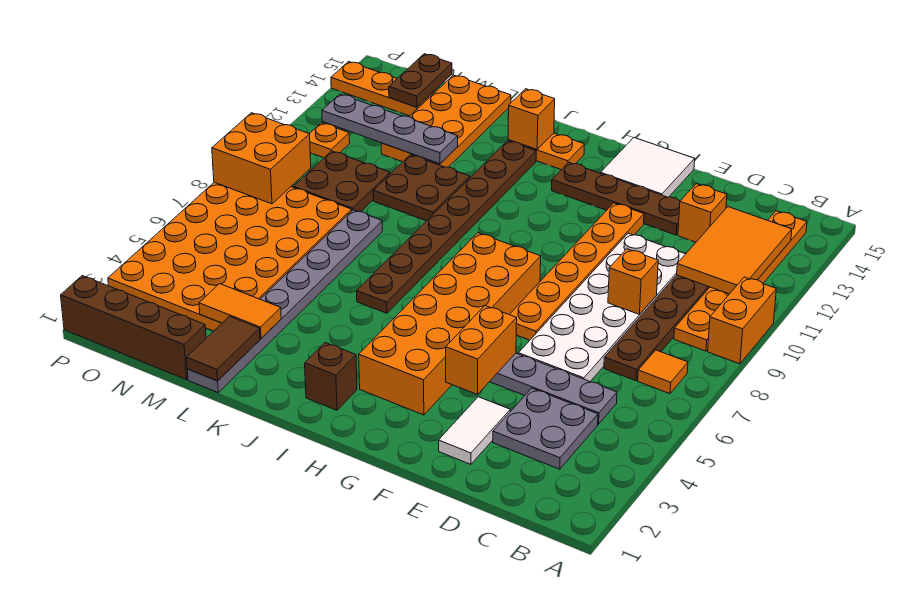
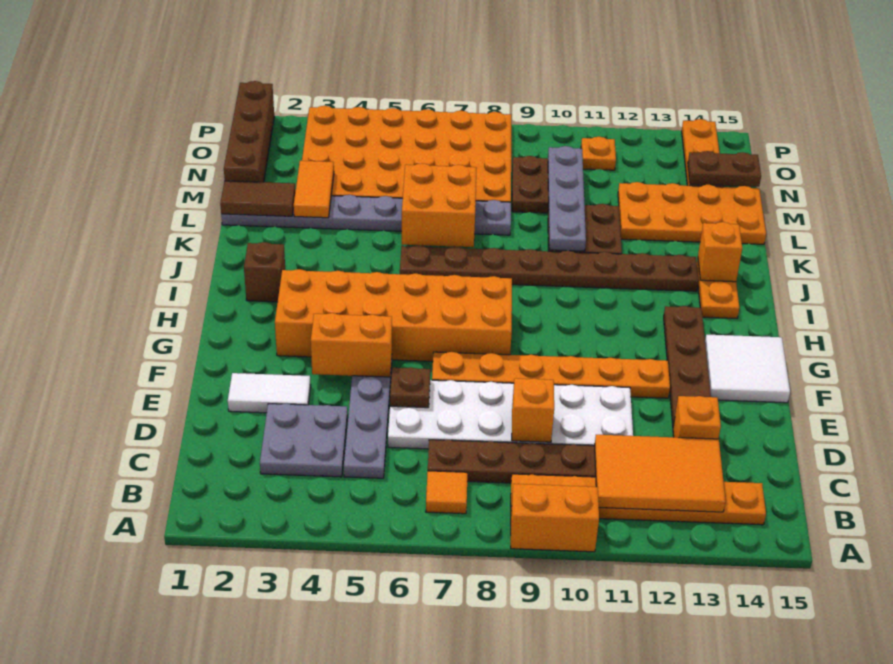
none -> brown 1x1 plate [390,367,430,408]
grey 1x4 plate [322,94,458,164] -> grey 1x4 plate moved to [548,146,586,251]
orange 2x2 brick [212,113,311,204] -> orange 2x2 brick moved to [402,163,476,247]

